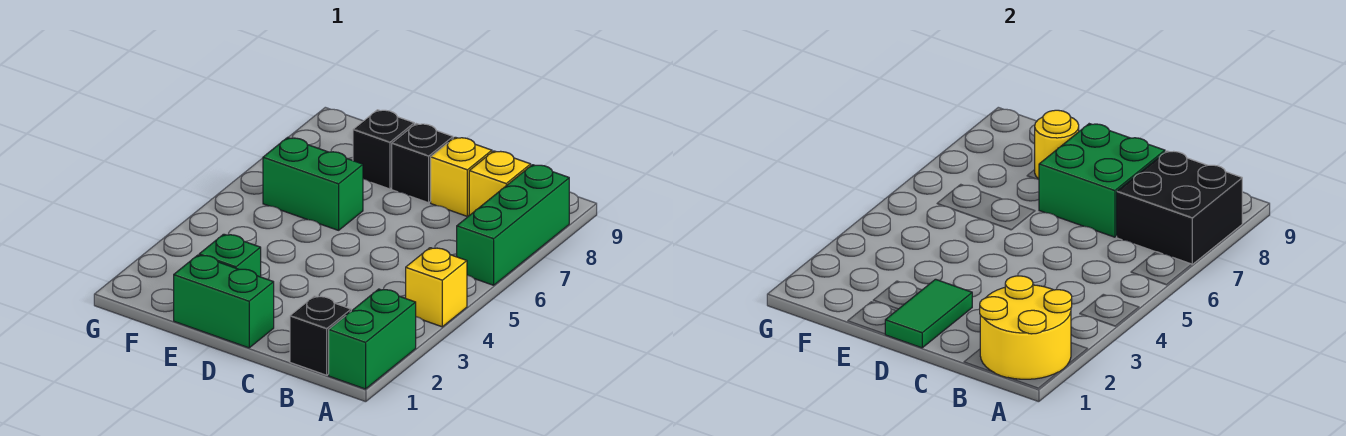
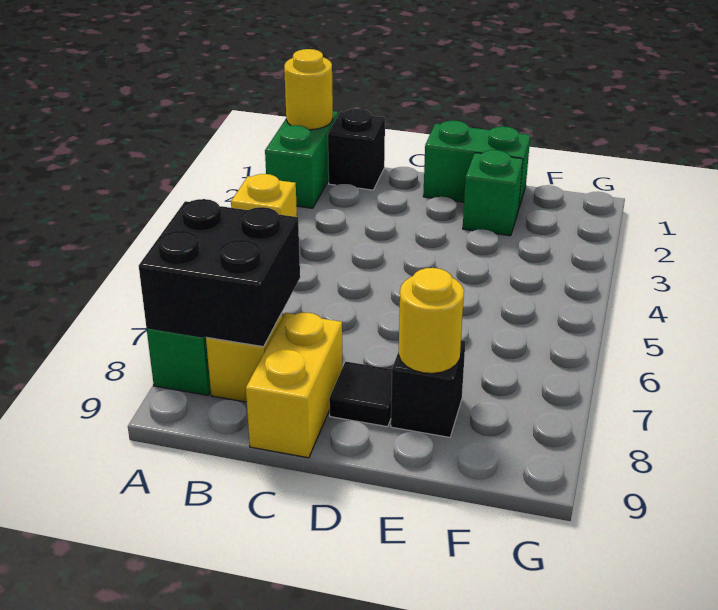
yellow 2x2 round brick [980,276,1072,379] -> yellow 1x1 round brick [284,49,333,130]
green 2x2 brick [1039,124,1165,237] -> none
yellow 1x1 brick [431,137,492,216] -> yellow 1x2 brick [246,313,343,458]
green 1x2 tile [885,279,972,348] -> none
black 1x1 brick [392,124,453,203] -> black 1x1 tile [329,362,392,427]
green 1x2 brick [263,138,363,230] -> none

